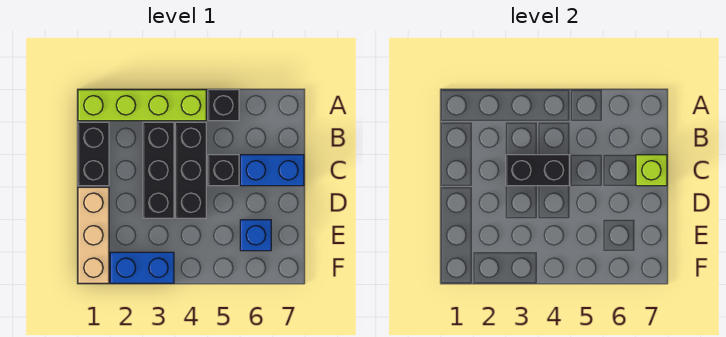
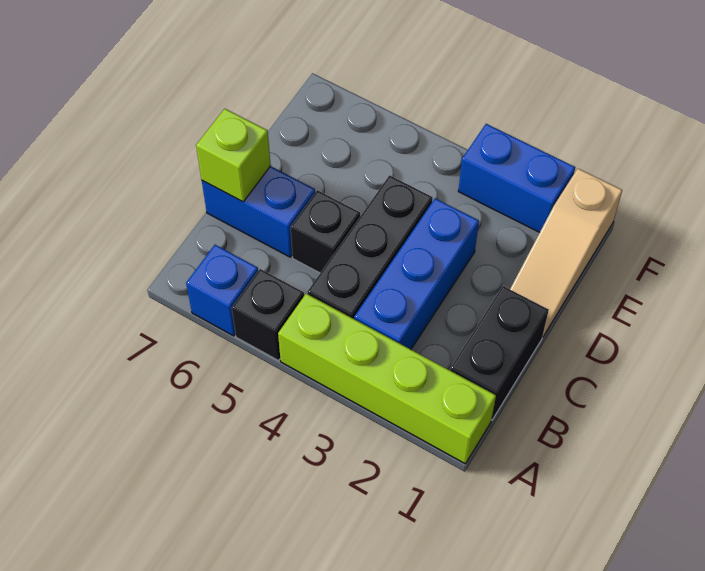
black 1x3 brick [143,122,174,218] -> blue 1x3 brick [354,198,479,349]
black 1x2 brick [506,155,569,186] -> none
tan 1x3 brick [78,187,109,283] -> tan 1x3 slope [510,169,622,336]
blue 1x1 brick [240,220,271,251] -> blue 1x1 brick moved to [186,245,258,336]

